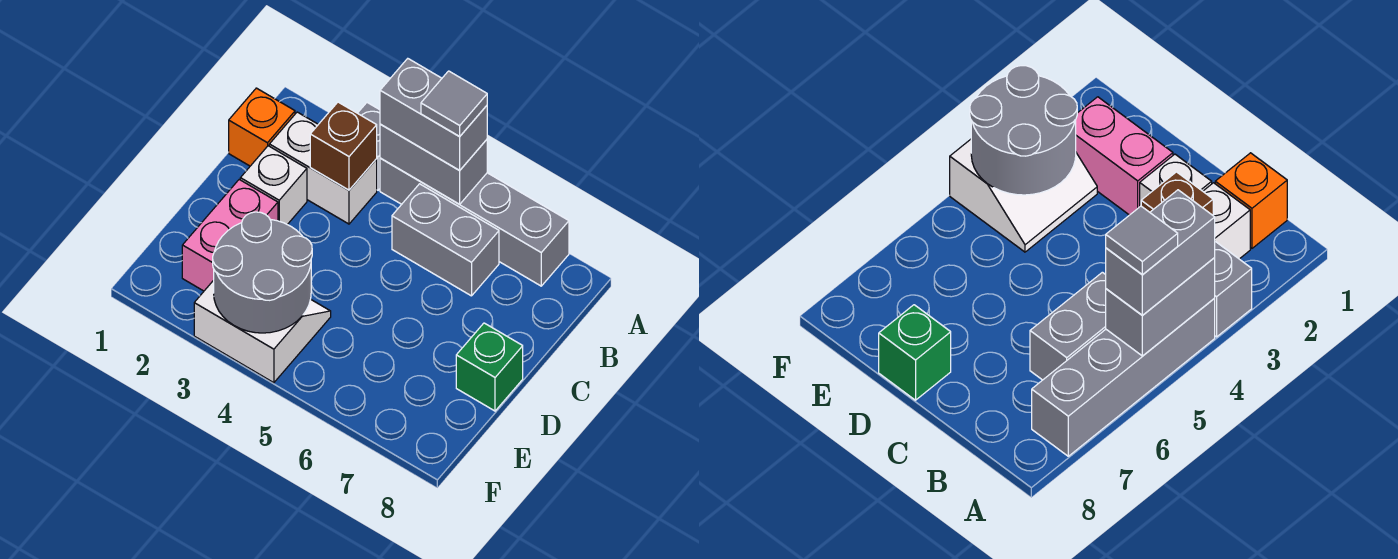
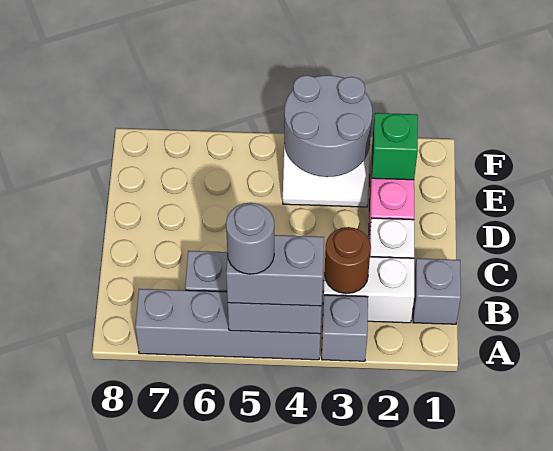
grey 1x1 tile [421,71,487,137] -> grey 1x1 round brick [226,203,274,274]
orange 1x1 brick [229,88,295,166] -> grey 1x1 brick [413,258,461,324]
brown 1x1 brick [310,102,377,190] -> brown 1x1 round brick [324,227,371,294]
green 1x1 brick [456,323,523,411] -> green 1x1 brick moved to [372,113,418,180]

